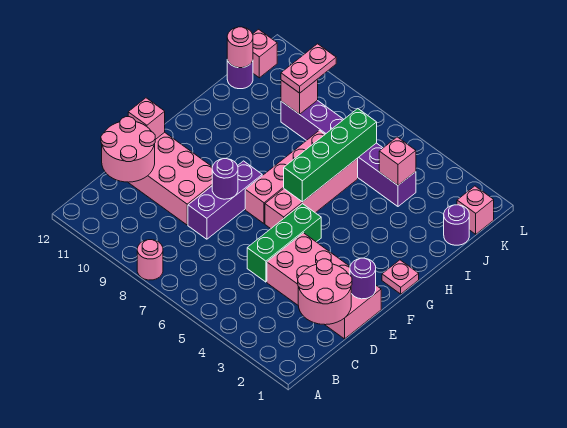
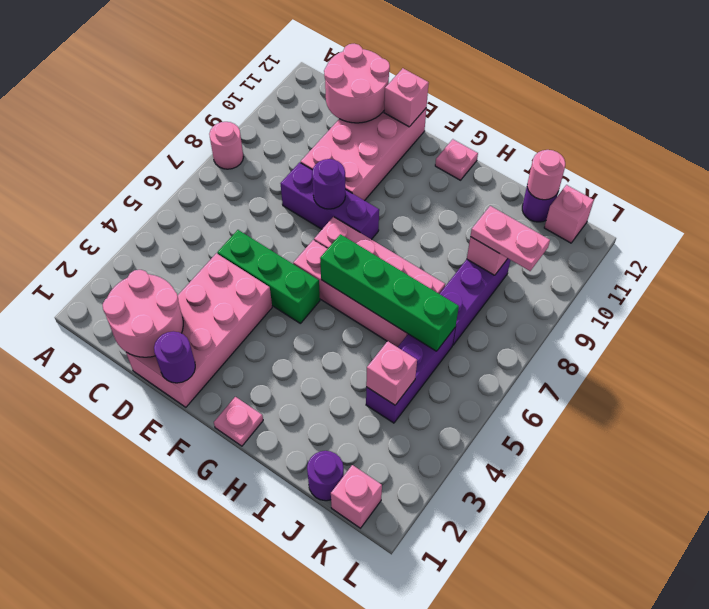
none -> pink 1x1 plate [435,139,478,180]

